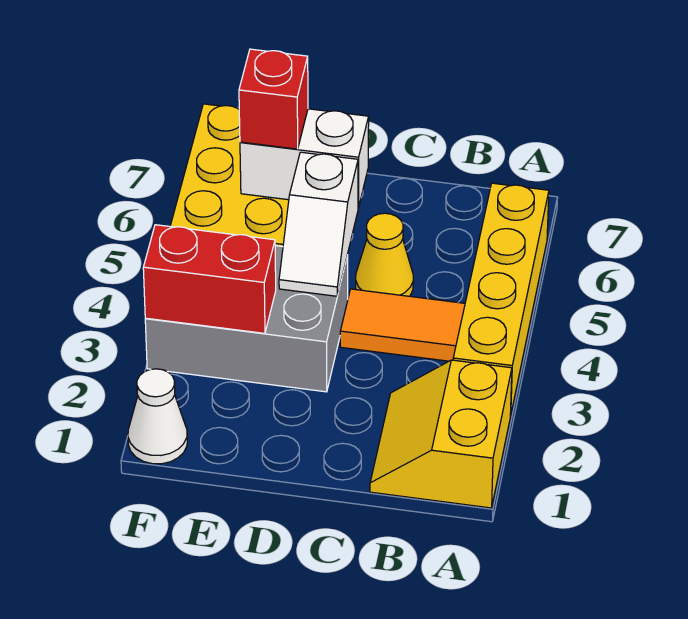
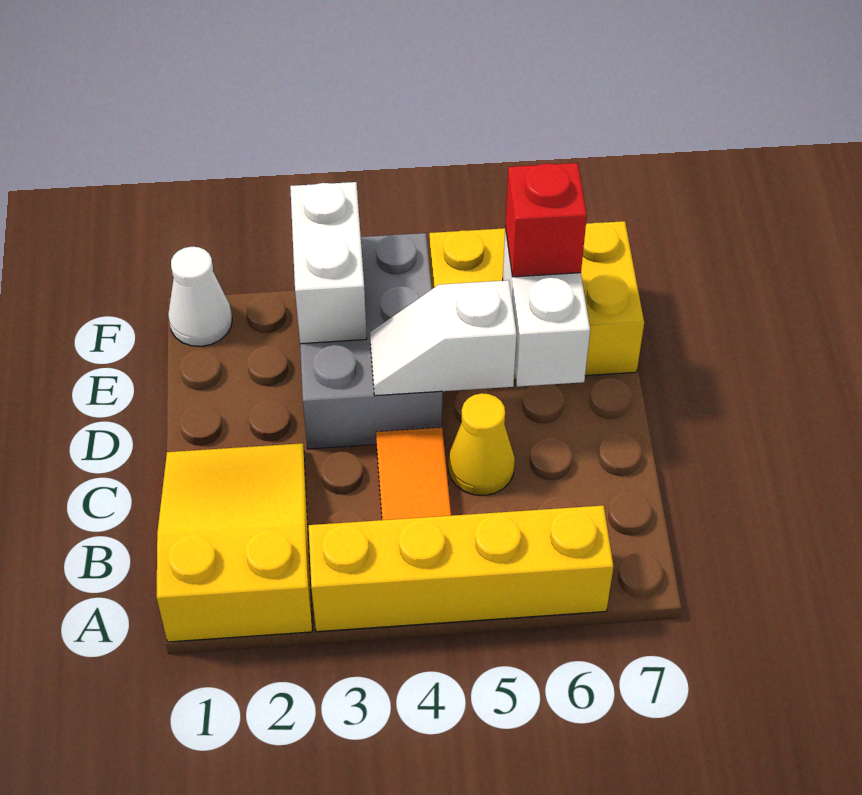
yellow 2x2 slope [370,360,512,508] -> yellow 2x3 slope [157,443,312,642]
red 1x2 brick [143,225,276,333] -> white 1x2 brick [290,182,367,344]

